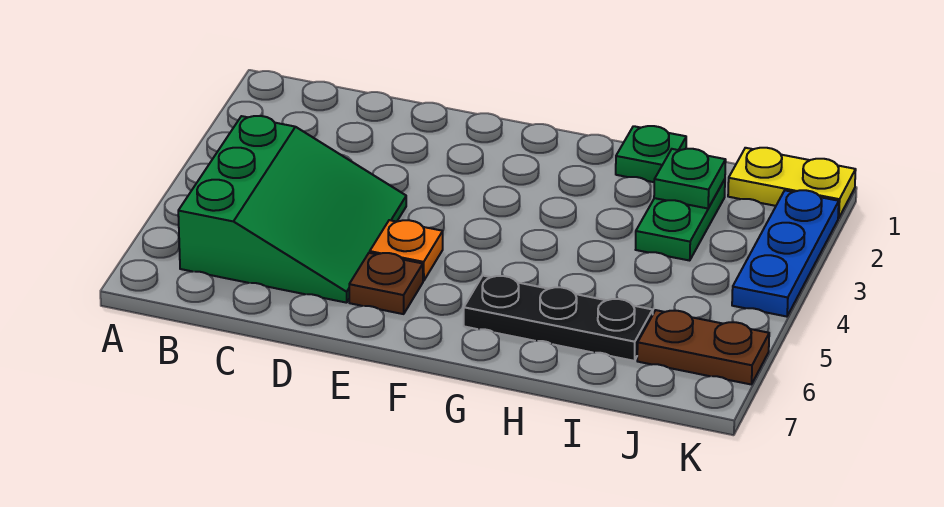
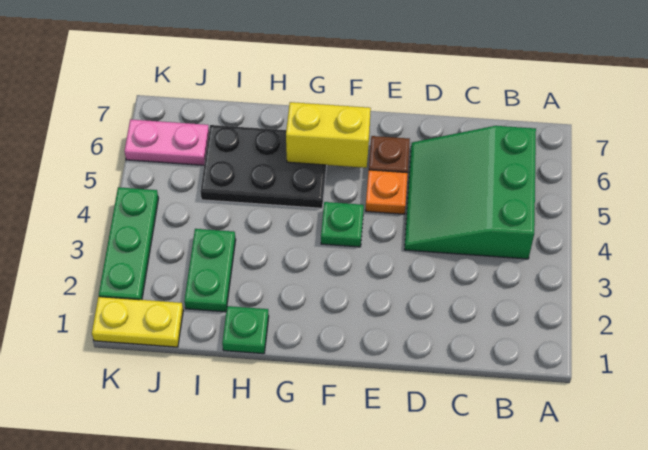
none -> yellow 1x2 brick [286,102,371,168]
black 1x3 plate [464,276,653,361] -> black 2x3 plate [200,125,327,208]
green 1x1 plate [654,149,726,208] -> green 1x1 plate moved to [321,202,364,247]
brown 1x2 plate [637,310,769,384] -> pink 1x2 plate [125,119,209,165]
blue 1x3 plate [732,190,839,317] -> green 1x3 plate [99,187,158,300]

